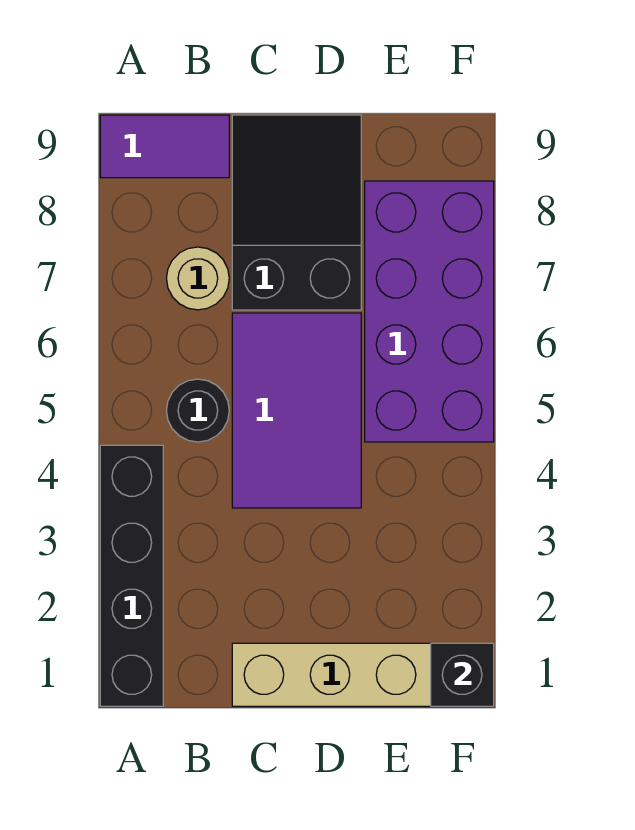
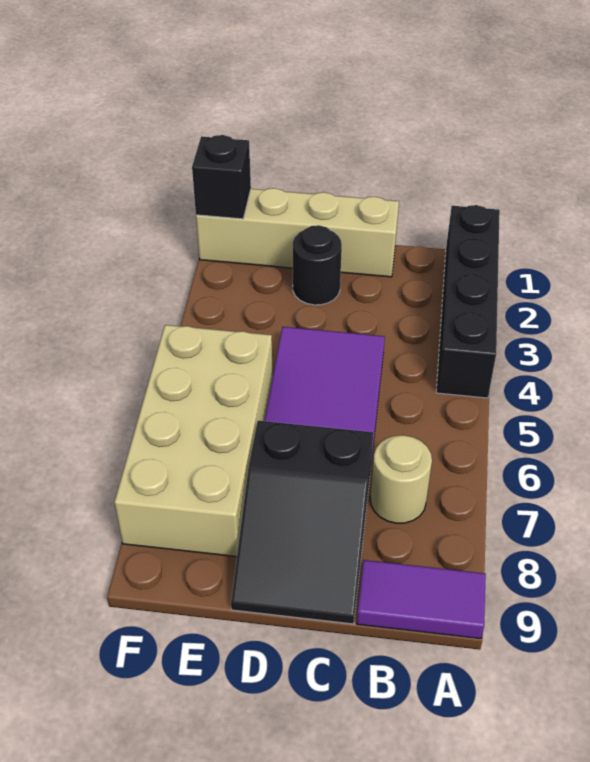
black 1x1 round brick [166,379,229,442] -> black 1x1 round brick moved to [293,225,342,305]
purple 2x4 brick [365,181,494,442] -> tan 2x4 brick [114,325,273,557]

